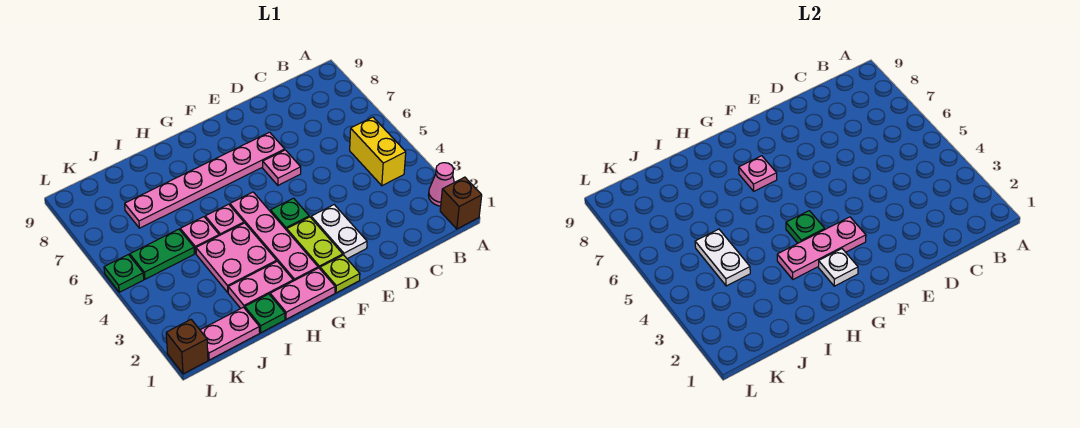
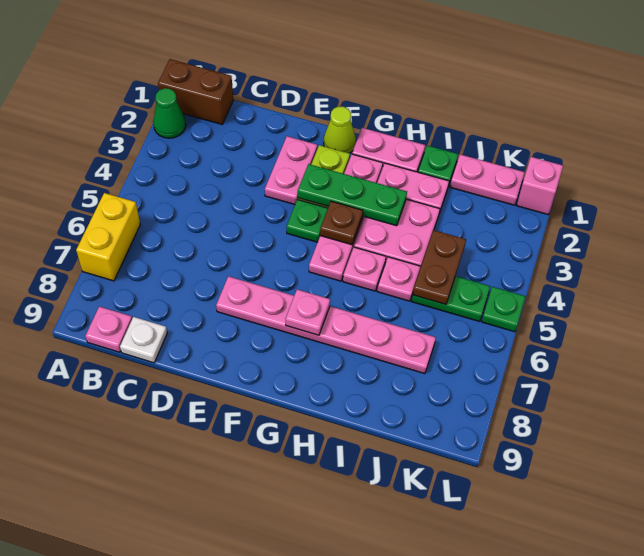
brown 1x1 brick [440,177,482,229] -> brown 1x2 brick [158,59,233,124]
pink 1x1 cone [428,163,454,206] -> green 1x1 cone [153,88,186,138]
yellow 1x2 brick [350,117,406,186] -> yellow 1x2 brick moved to [76,193,140,281]
white 1x2 plate [311,205,367,259] -> pink 1x2 plate [265,136,317,204]
pink 1x1 plate [263,150,301,185] -> pink 1x1 plate moved to [85,306,132,352]
lime 1x1 plate [320,255,360,293] -> lime 1x1 cone [324,107,356,153]
pink 1x3 plate [777,217,866,279] -> green 1x3 plate [298,164,407,226]
white 1x1 plate [819,249,858,286] -> white 1x1 plate moved to [120,317,167,363]
green 1x1 plate [786,211,825,243] -> brown 1x1 plate [320,201,363,245]
white 1x2 plate [695,229,750,286] -> brown 1x2 plate [413,230,466,304]
brown 1x1 brick [166,320,208,374] -> pink 1x1 brick [517,157,563,215]

